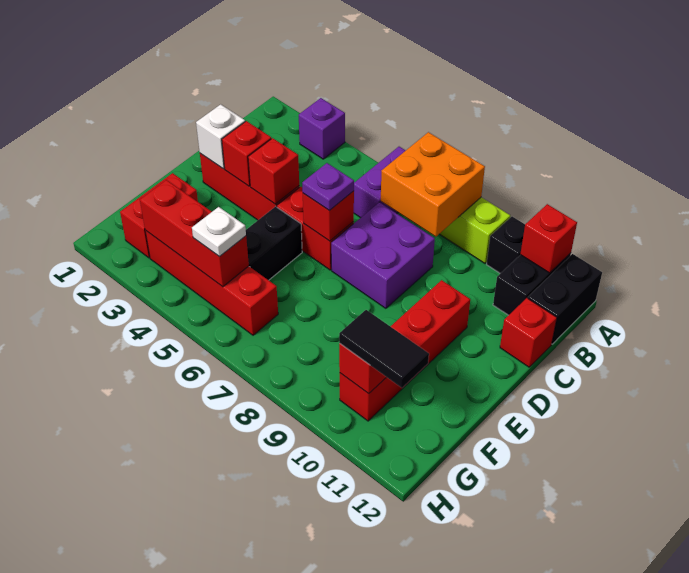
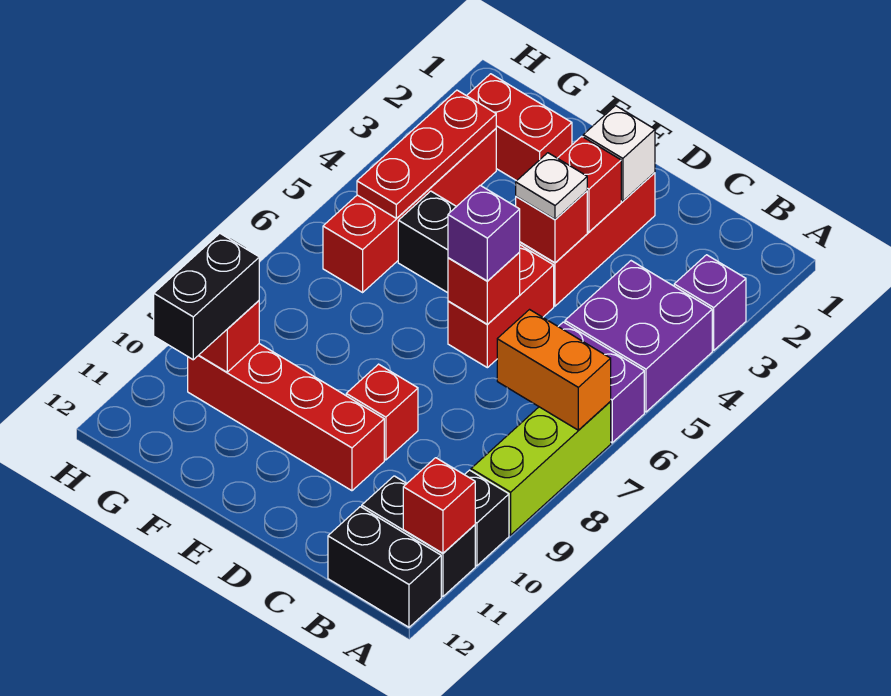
orange 2x2 brick [381,132,485,237] -> orange 1x2 brick [497,310,611,430]
purple 2x2 brick [331,202,435,308] -> purple 2x2 brick moved to [565,261,712,412]
red 1x1 brick [500,298,557,367] -> red 1x1 brick moved to [346,364,418,460]
purple 1x1 plate [302,163,354,211] -> purple 1x1 brick [448,185,520,281]
red 1x3 brick [140,180,249,287] -> red 1x3 plate [357,90,496,218]
white 1x1 plate [192,207,246,257] -> white 1x1 plate moved to [516,153,587,219]
black 1x2 tile [339,310,429,388] -> black 1x2 brick [154,233,259,360]

